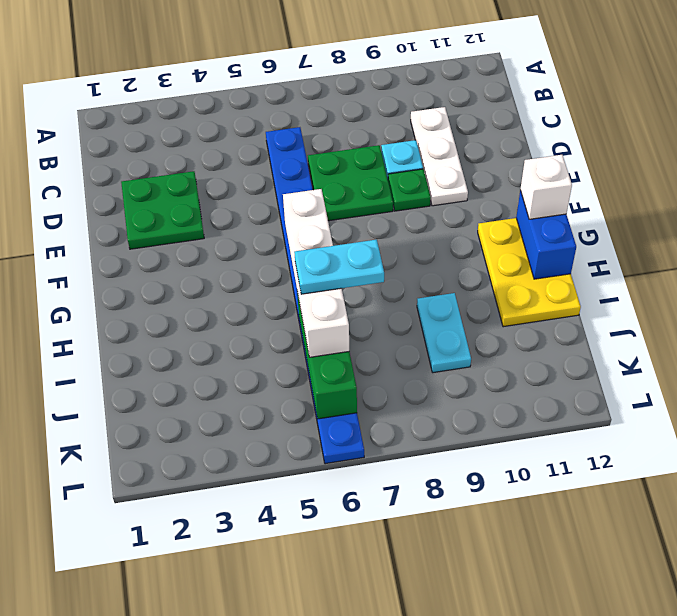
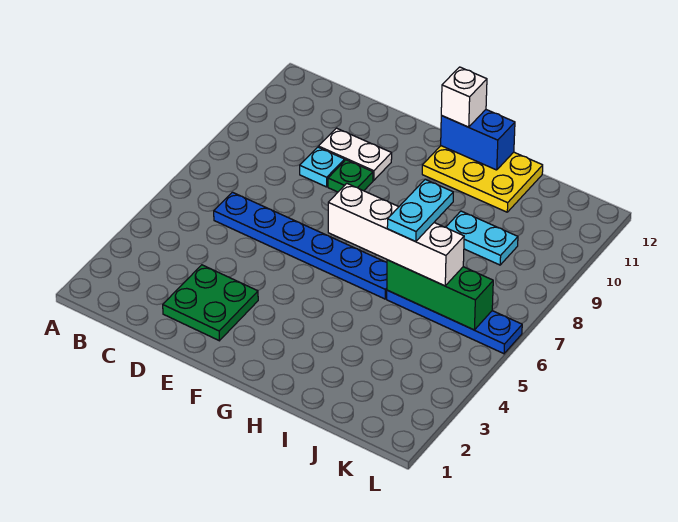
white 1x3 plate [411,107,468,206] -> white 1x2 plate [319,128,392,180]
green 2x2 plate [308,145,393,221] -> none

